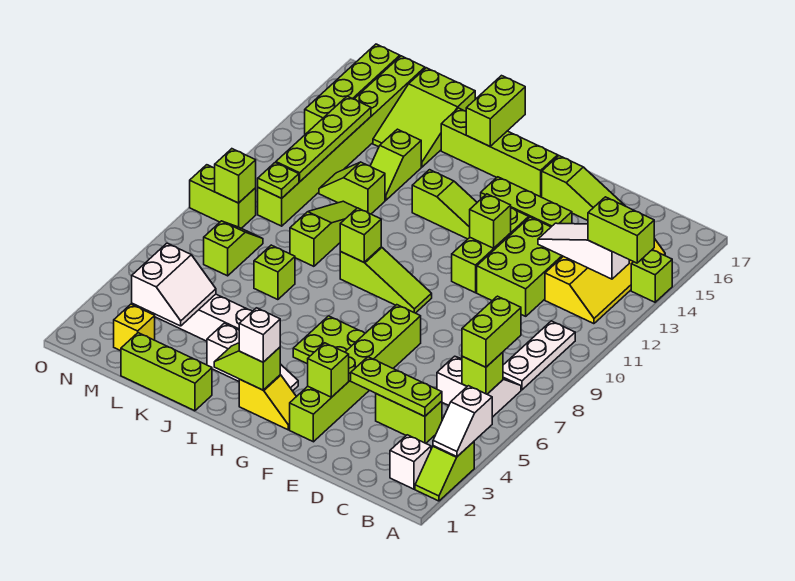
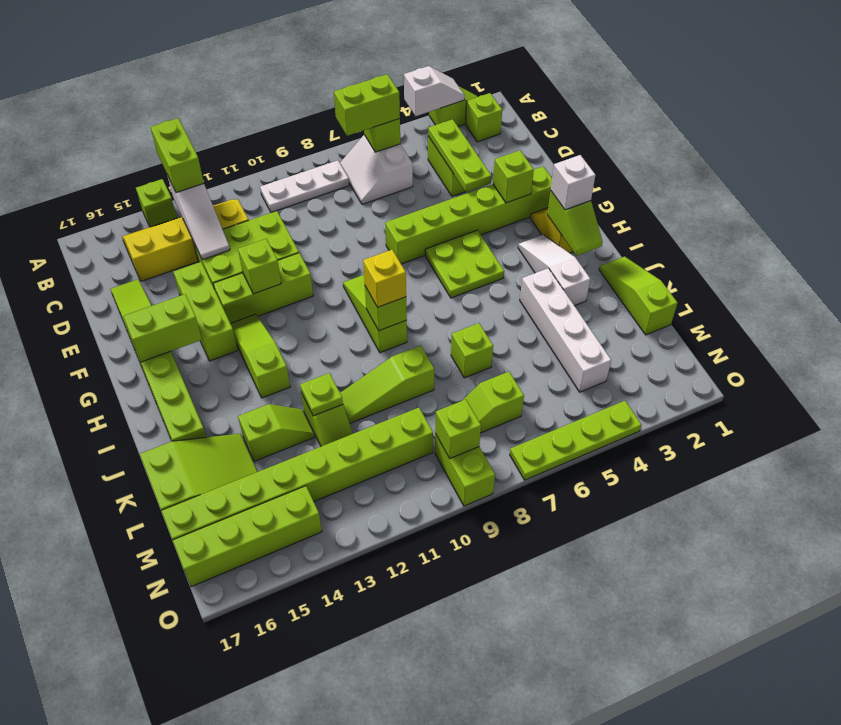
white 1x1 brick [390,435,431,489] -> lime 1x1 brick [466,93,502,142]
lime 1x2 brick [466,76,525,146] -> lime 1x2 brick moved to [123,294,202,362]
lime 1x3 brick [121,333,212,411] -> lime 1x3 slope [599,257,677,335]
white 2x2 slope [132,243,216,326] -> none
yellow 1x1 brick [114,304,155,351] -> yellow 1x1 brick moved to [363,250,406,307]
lime 1x1 plate [258,163,299,198] -> lime 1x1 plate moved to [300,373,343,416]
lime 1x4 plate [276,96,371,182] -> lime 1x4 plate moved to [510,401,642,480]

